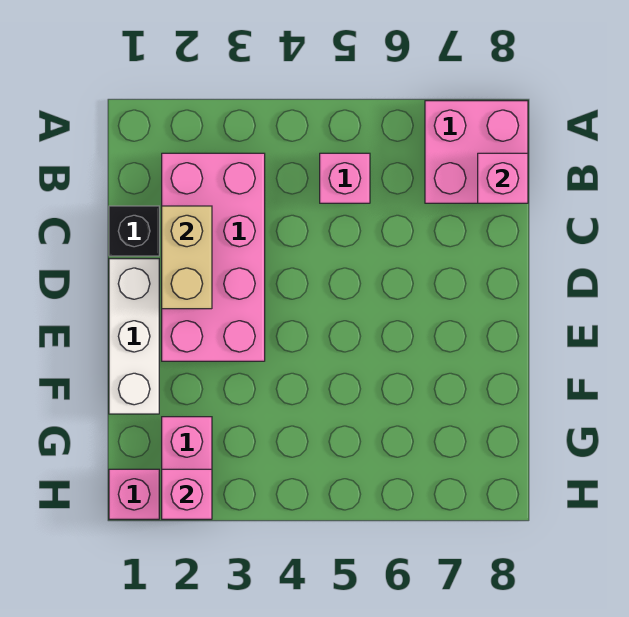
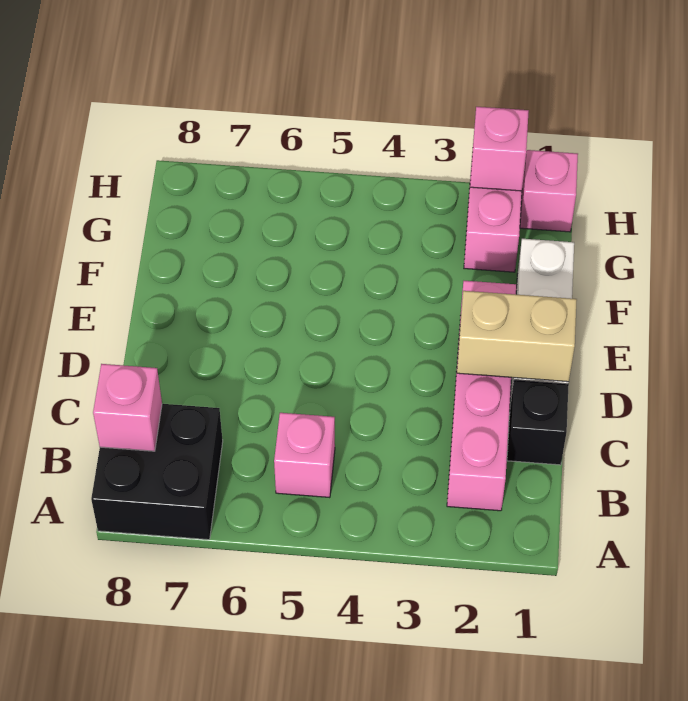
pink 2x2 brick [425,101,528,203] -> black 2x2 brick [91,404,223,540]
pink 2x4 brick [162,153,265,361] -> pink 1x4 brick [447,281,516,511]
tan 1x2 brick [162,206,212,309] -> tan 1x2 brick turned to [457,291,577,382]

